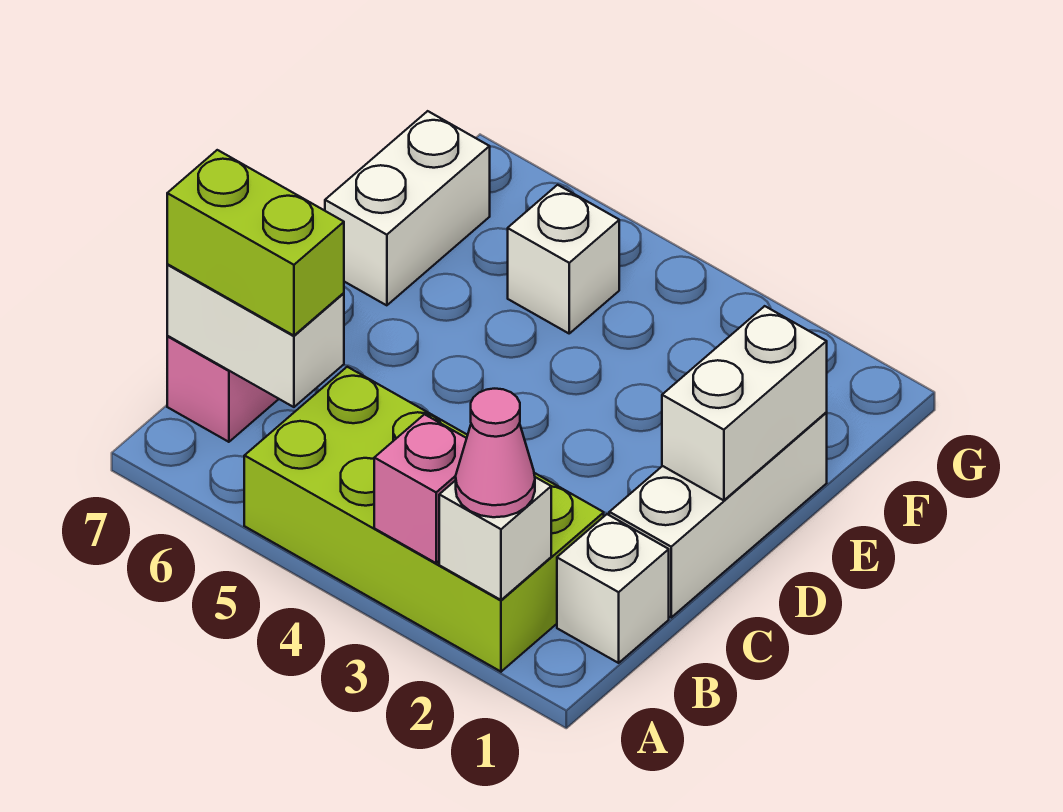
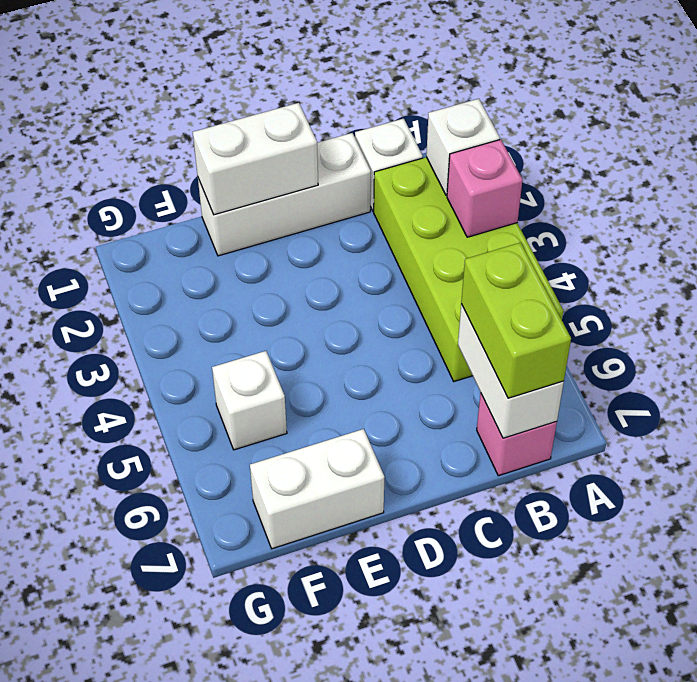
pink 1x1 cone [456,389,535,517] -> none

